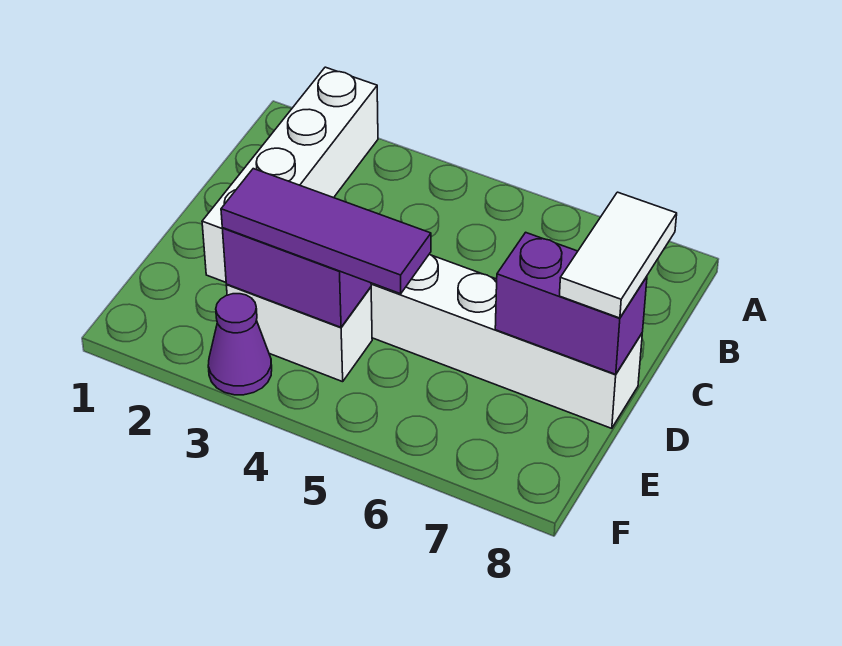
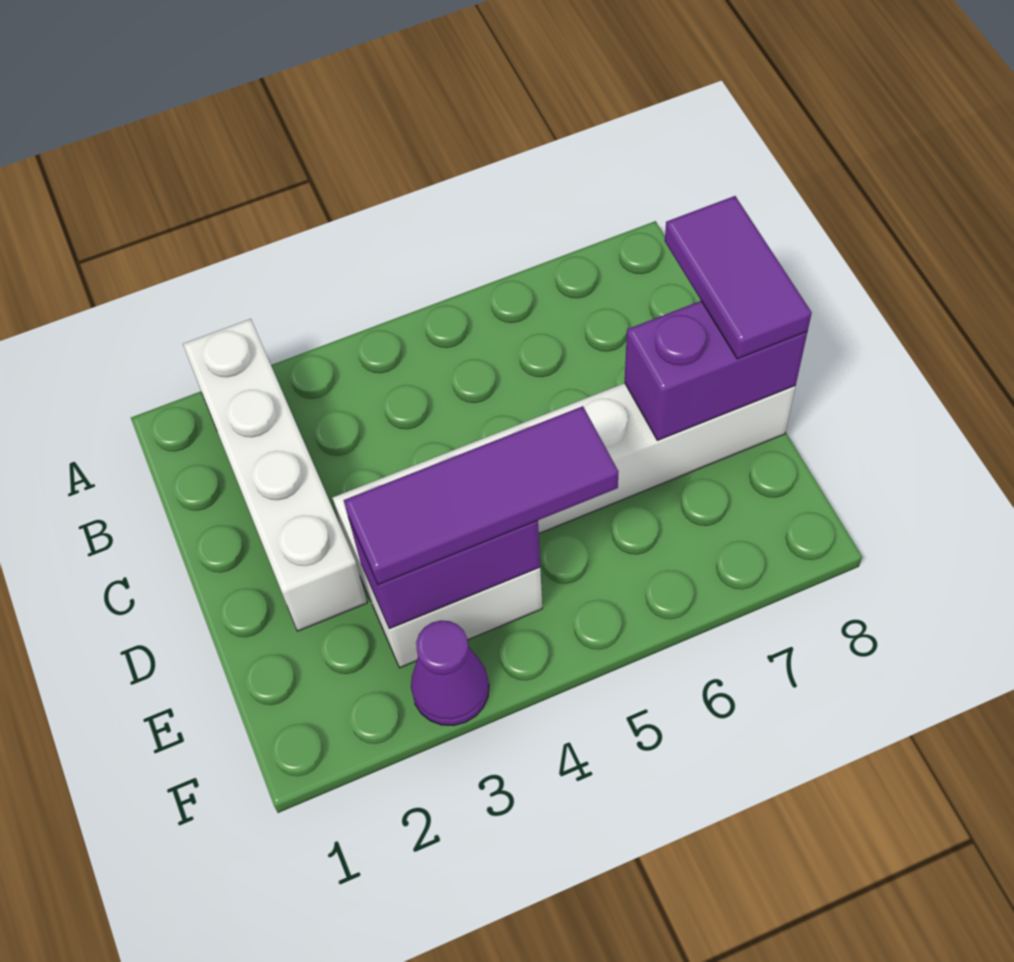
white 1x2 tile [560,192,677,318] -> purple 1x2 tile [665,196,812,359]

